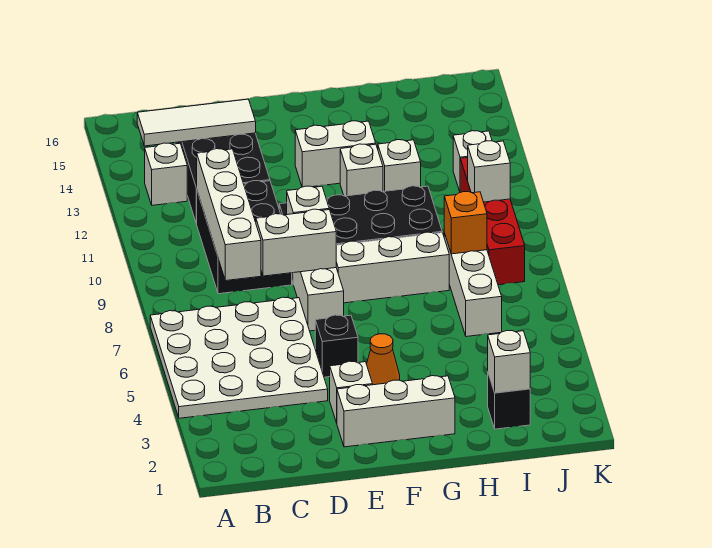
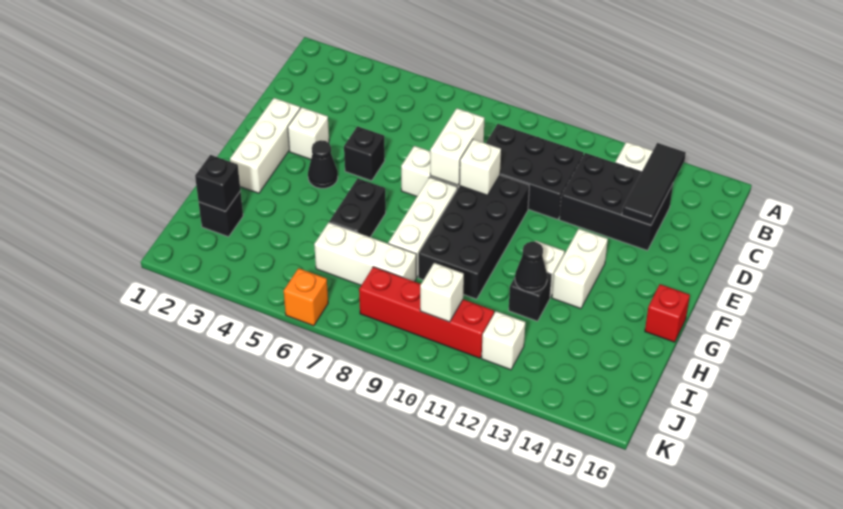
white 4x4 plate [150,297,328,418] -> none
white 1x3 tile [137,99,256,146] -> black 1x3 tile [622,143,686,225]
white 1x4 brick [196,149,261,281] -> none
orange 1x1 cone [367,334,400,385] -> black 1x1 cone [308,140,338,188]
none -> black 1x2 brick [329,179,386,237]
none -> red 1x1 brick [645,284,690,342]
white 1x1 brick [378,140,421,191] -> black 1x1 brick [509,272,552,321]
none -> black 1x1 cone [515,242,547,292]
white 1x1 brick [488,331,530,393] -> black 1x1 brick [195,155,241,211]
orange 1x1 brick [444,192,487,254] -> orange 1x1 brick moved to [284,268,328,326]

